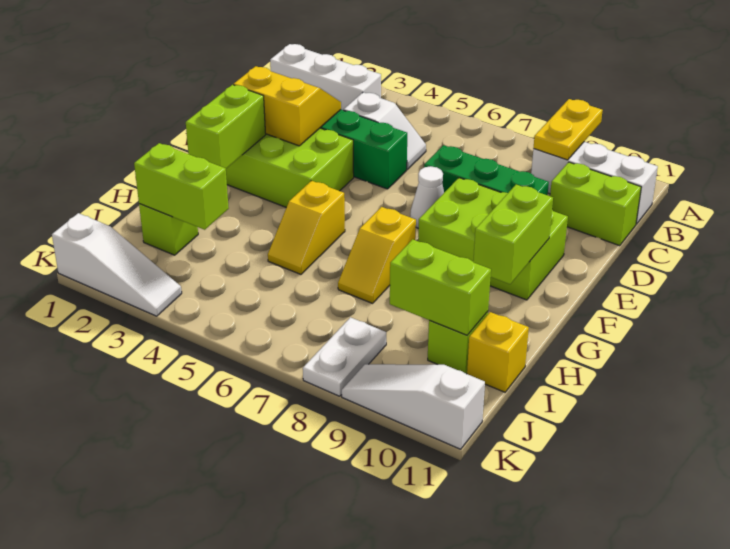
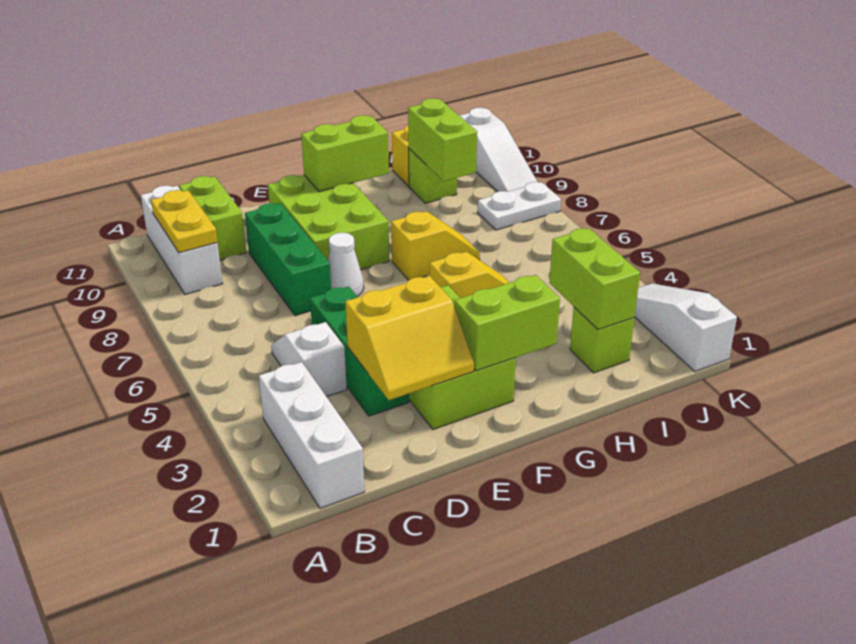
yellow 1x2 plate [534,99,603,160] -> yellow 1x2 plate turned to [151,190,217,253]
yellow 2x2 slope [234,66,341,146] -> yellow 2x2 slope turned to [345,276,474,400]

